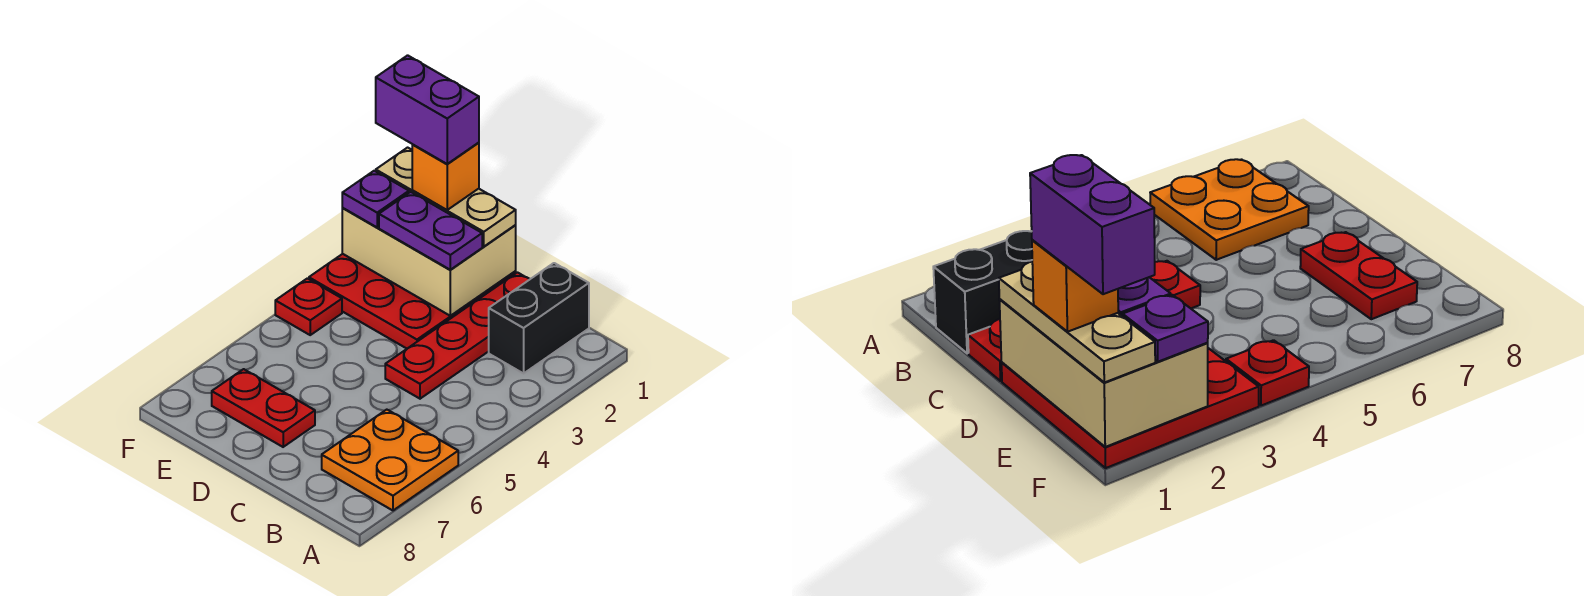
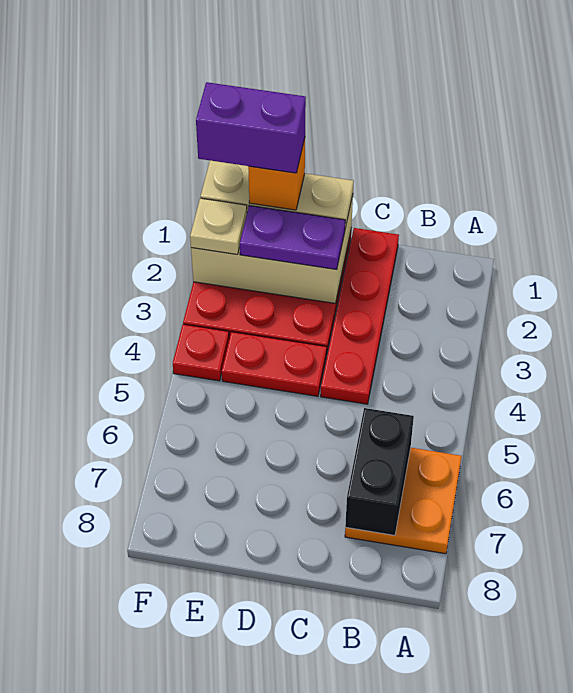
black 1x2 brick [489,263,589,373] -> black 1x2 brick moved to [345,408,414,535]
red 1x2 plate [212,369,315,447] -> red 1x2 plate moved to [222,332,327,396]
purple 1x1 plate [342,171,409,227] -> tan 1x1 plate [190,198,247,254]

